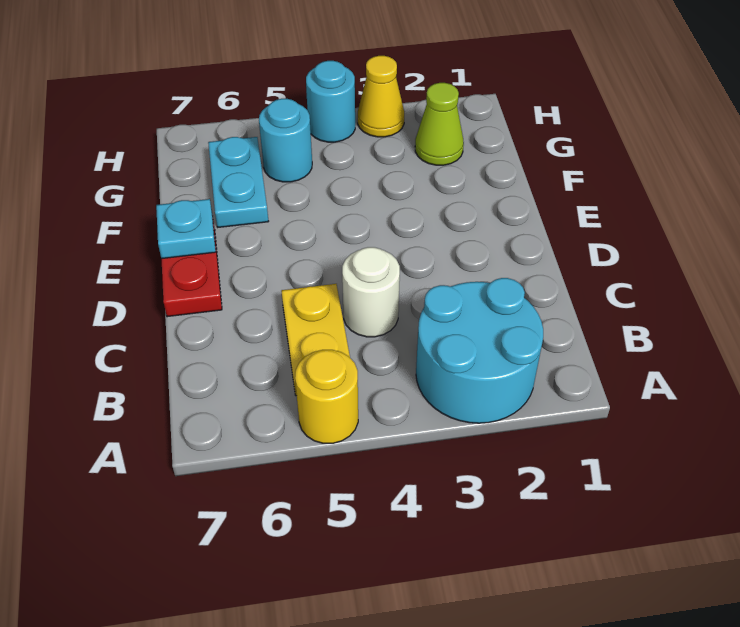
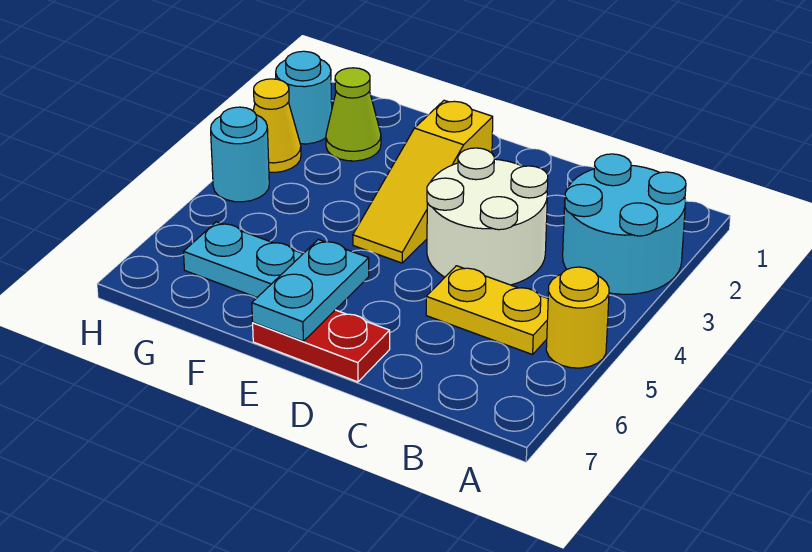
white 1x1 round brick [342,247,400,337] -> white 2x2 round brick [427,148,548,285]
none -> yellow 1x3 slope [353,100,493,263]
cyan 1x1 plate [156,199,216,259] -> cyan 1x2 plate [252,239,369,341]
cyan 1x1 round brick [259,99,312,182] -> cyan 1x1 round brick moved to [276,51,332,144]

